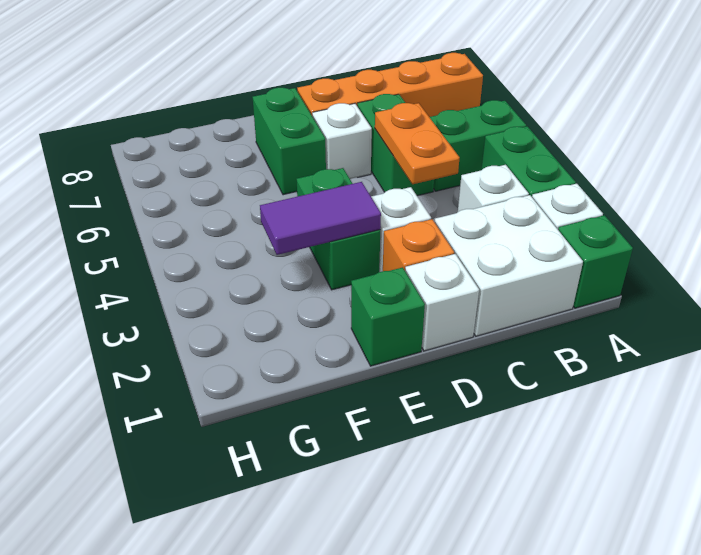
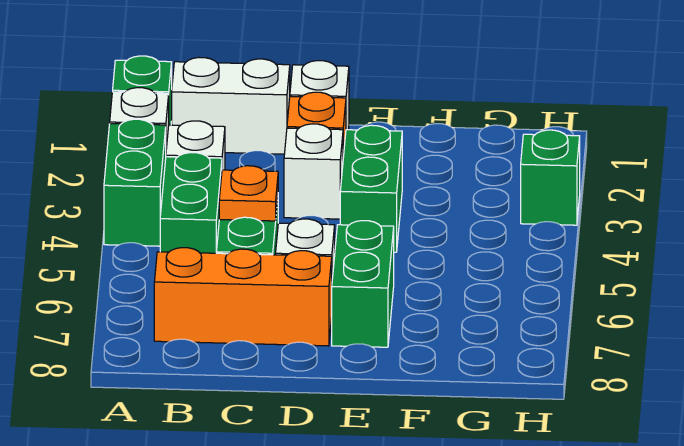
green 1x2 brick [430,100,526,191] -> green 1x2 brick turned to [160,153,222,253]
orange 1x4 brick [297,53,483,117] -> orange 1x3 brick [154,248,332,346]
white 2x2 brick [435,195,583,336] -> white 1x2 brick [172,58,290,154]
orange 1x2 plate [375,103,460,184] -> orange 1x1 plate [219,166,278,221]
green 1x1 brick [351,267,425,366] -> green 1x1 brick moved to [521,130,580,225]
purple 1x2 tile [260,182,381,255] -> none

